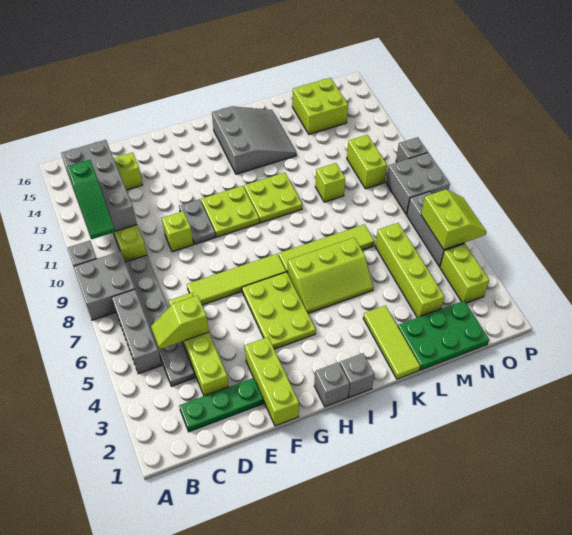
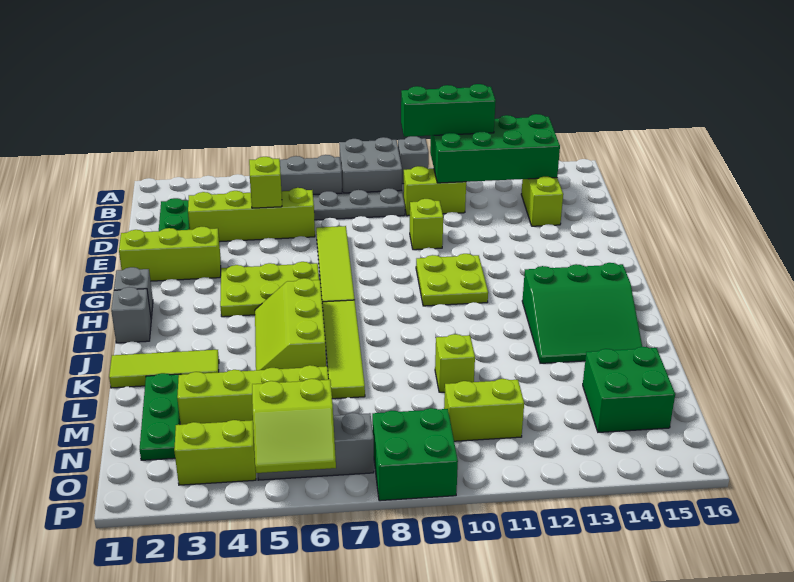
green 1x3 slope [67,160,116,239] -> green 1x3 brick [401,84,496,137]
grey 2x4 brick [61,140,137,239] -> green 2x4 brick [430,114,560,183]
grey 1x2 plate [179,199,216,244] -> none
lime 2x2 plate [244,173,302,223] -> none
grey 3x3 slope [212,106,296,174] -> green 3x3 slope [522,263,642,363]
green 2x3 plate [398,301,489,370] -> green 1x3 plate [140,373,181,460]
lime 2x2 brick [292,78,348,134] -> green 2x2 brick [583,347,675,432]
grey 2x2 brick [386,153,450,215] -> green 2x2 brick [372,408,458,501]
grey 1x1 brick [396,137,428,162] -> none

